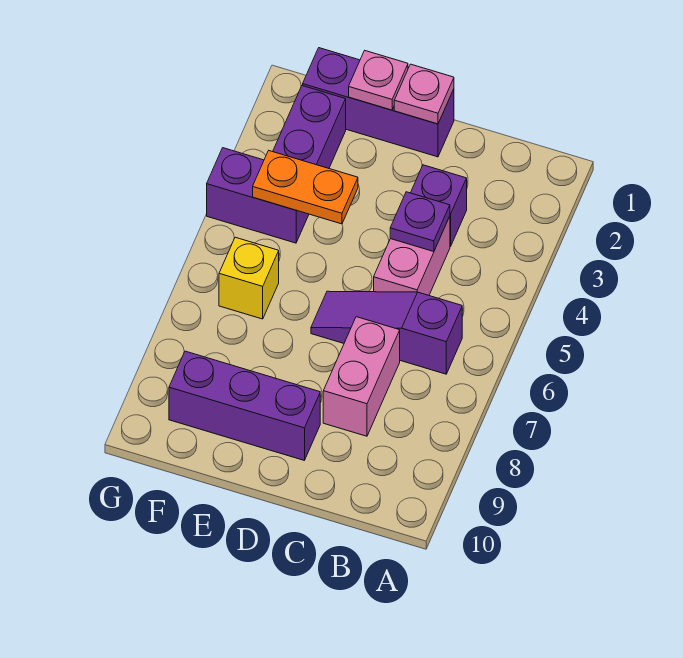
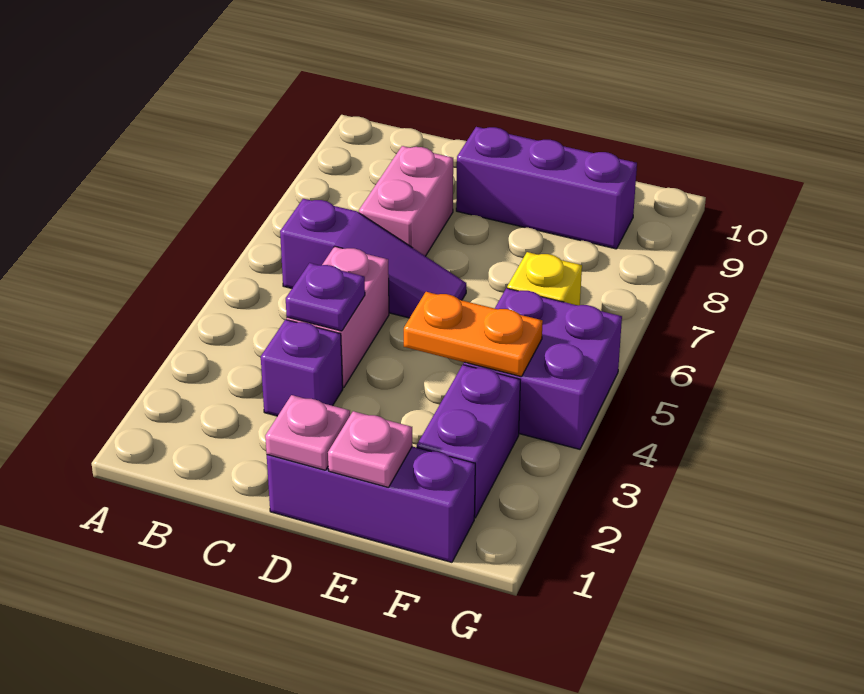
purple 1x2 brick [207,148,309,243] -> purple 2x2 brick [464,288,622,449]

